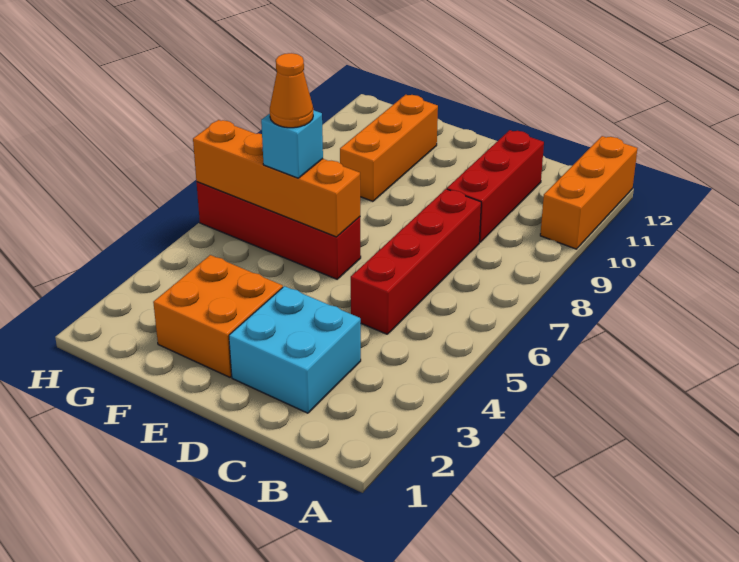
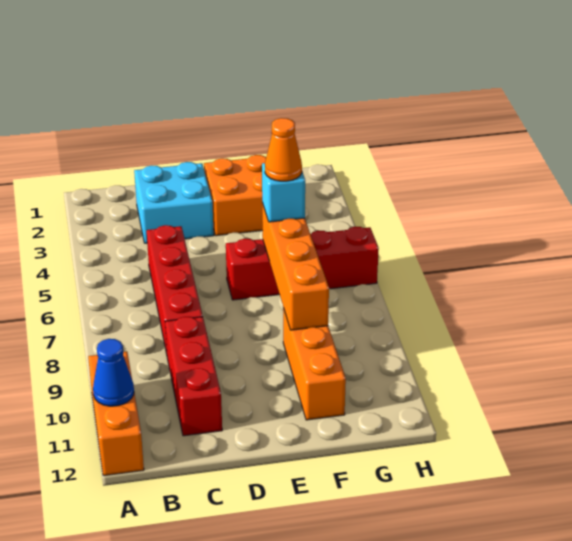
none -> blue 1x1 cone [93,339,134,406]
orange 1x4 brick [193,120,360,237] -> orange 1x4 brick turned to [262,203,329,330]

